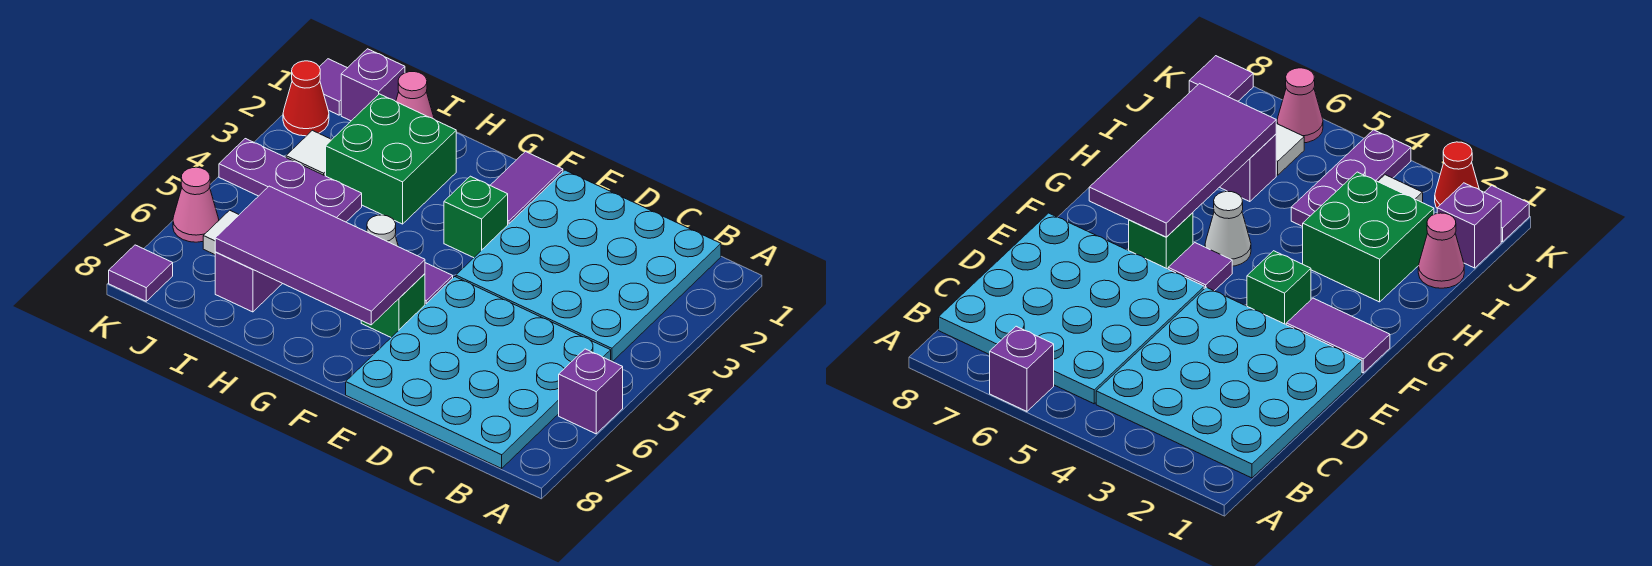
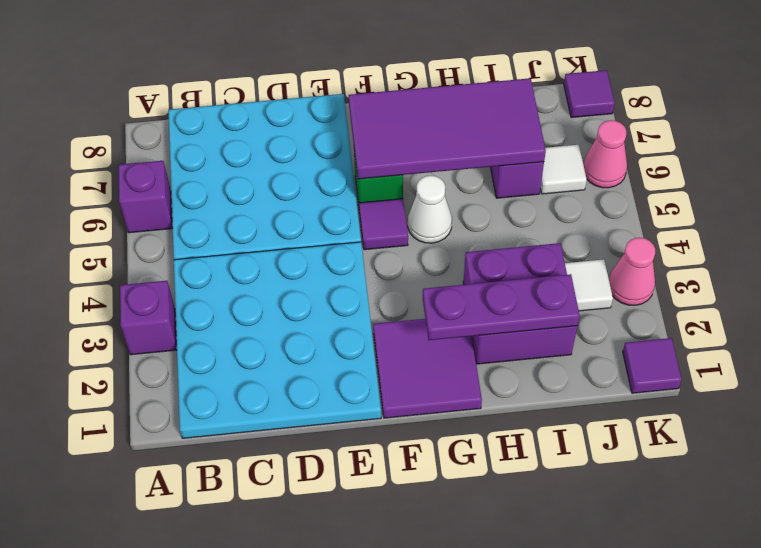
purple 1x2 tile [490,152,563,224] -> purple 2x2 tile [373,319,482,418]
green 1x1 brick [444,176,508,258] -> none
green 2x2 brick [326,94,456,224] -> purple 2x2 brick [463,243,577,364]
pink 1x1 cone [396,72,434,119] -> pink 1x1 cone moved to [609,238,655,305]
purple 1x3 plate [219,139,362,222] -> purple 1x3 plate moved to [423,274,580,340]
purple 1x1 brick [341,49,405,121] -> purple 1x1 brick moved to [120,281,177,355]
red 1x1 cone [283,61,329,136] -> none

